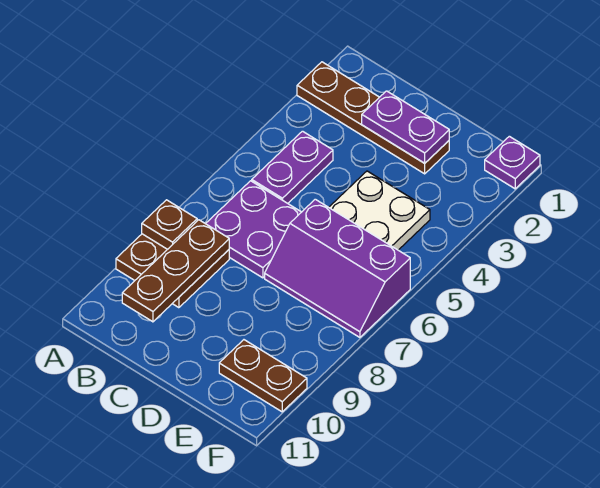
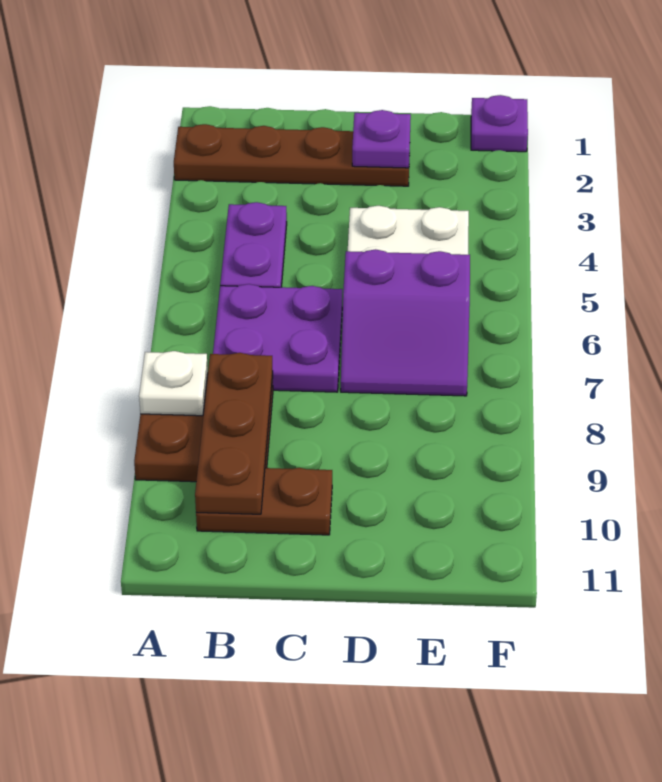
brown 1x1 plate [142,200,197,249] -> white 1x1 plate [139,351,208,416]
purple 1x2 plate [362,91,449,163] -> purple 1x1 plate [352,110,411,168]
purple 2x3 slope [265,199,410,337] -> purple 2x2 slope [341,249,470,396]
brown 1x2 plate [219,340,307,412] -> brown 1x2 plate moved to [196,468,332,535]

